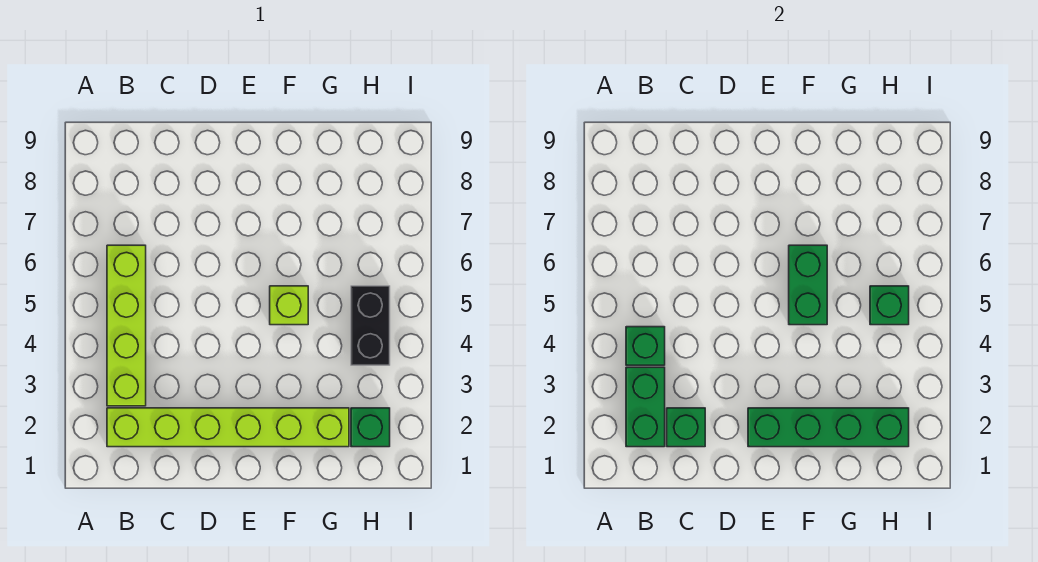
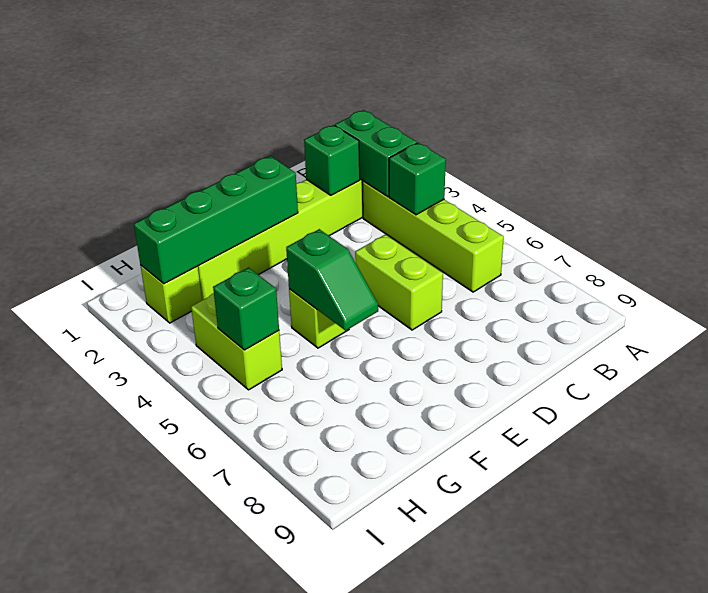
none -> lime 1x2 brick [355,234,443,330]
green 1x2 brick [789,245,827,325] -> green 1x2 slope [286,229,378,331]
green 1x1 brick [351,408,390,447] -> lime 1x1 brick [140,265,202,323]
black 1x2 brick [351,286,390,365] -> lime 1x2 brick [191,293,282,390]

